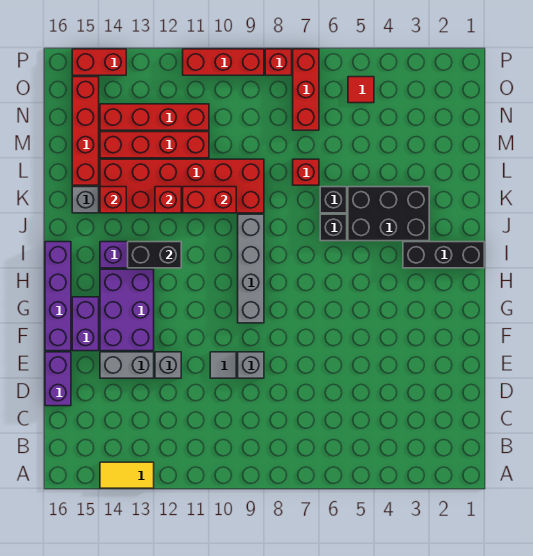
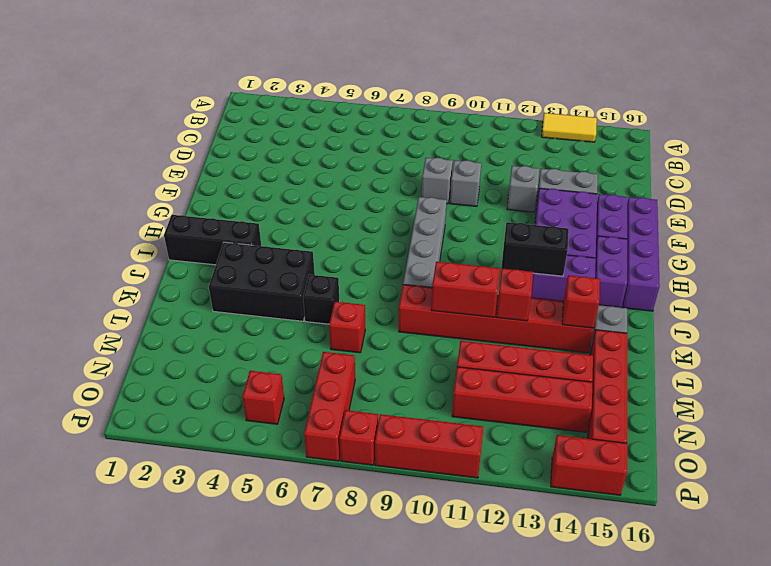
purple 1x2 brick [45,352,71,406] -> purple 1x2 brick moved to [595,236,627,308]
grey 1x1 tile [210,352,236,378] -> grey 1x1 brick [450,160,481,206]
black 1x1 brick [320,214,347,241] -> none
red 2x6 brick [100,159,264,213] -> red 1x6 brick [399,285,594,353]
red 1x1 tile [348,77,374,103] -> red 1x1 brick [242,371,284,424]

